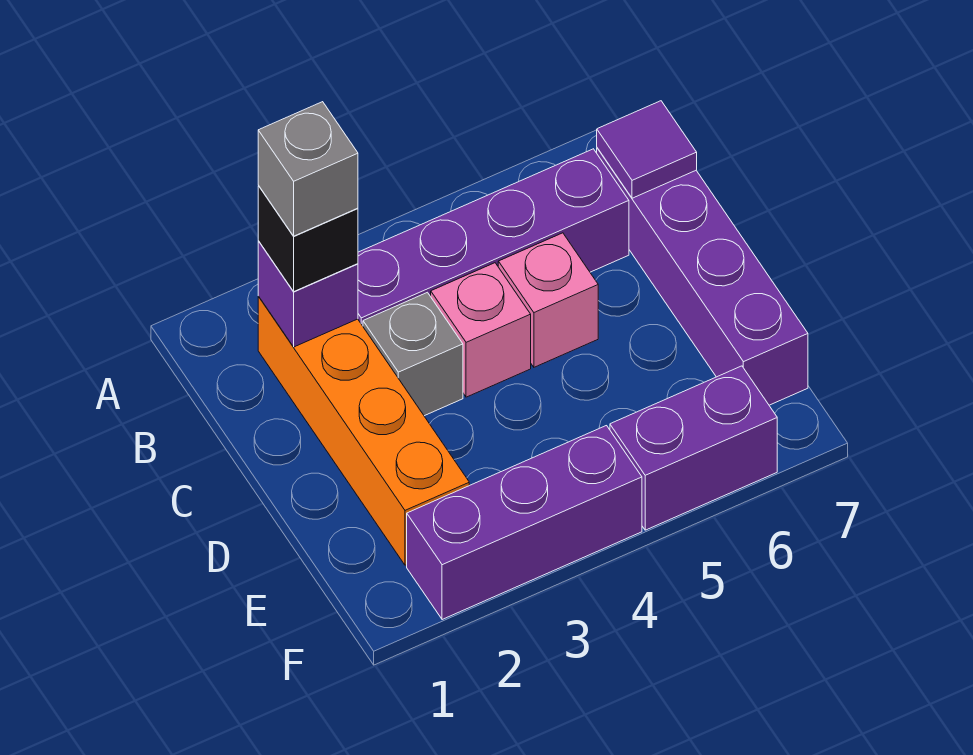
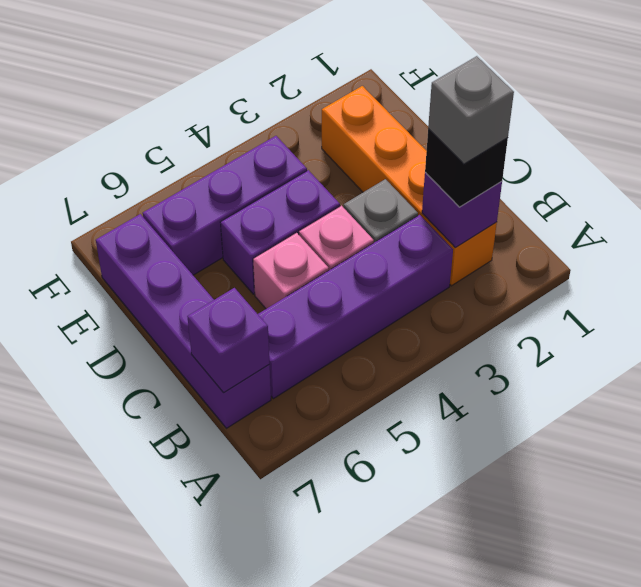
purple 1x1 tile [597,101,697,198] -> purple 1x1 brick [187,288,270,393]
purple 1x3 brick [407,426,642,620] -> purple 1x3 brick moved to [143,136,307,275]
purple 1x2 brick [610,366,777,530] -> purple 1x2 brick moved to [220,170,340,294]

